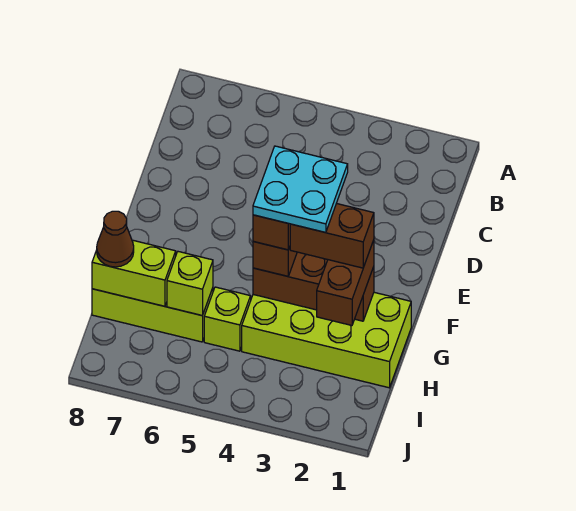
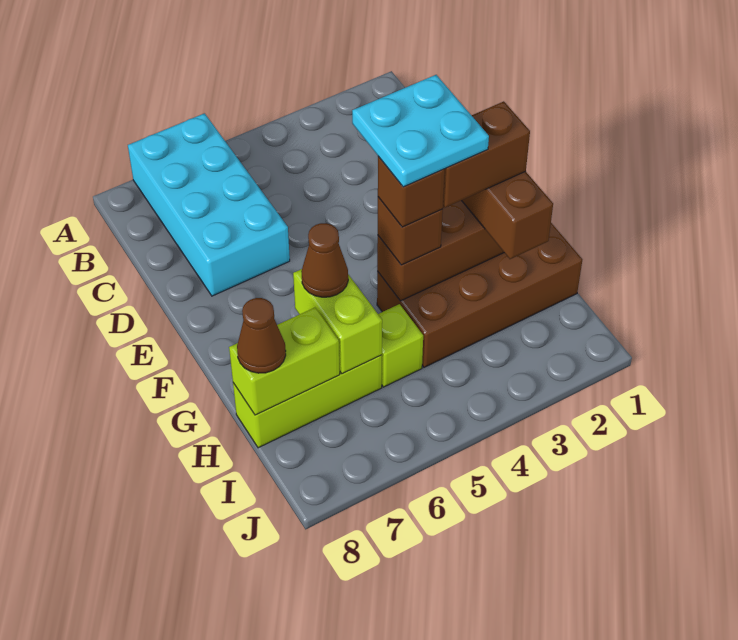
none -> cyan 2x4 brick [128,113,290,296]
lime 2x4 brick [242,292,411,388] -> brown 2x4 brick [377,223,582,367]
none -> brown 1x1 cone [301,223,348,297]
lime 1x1 brick [167,252,213,316] -> lime 1x2 brick [293,269,382,374]

